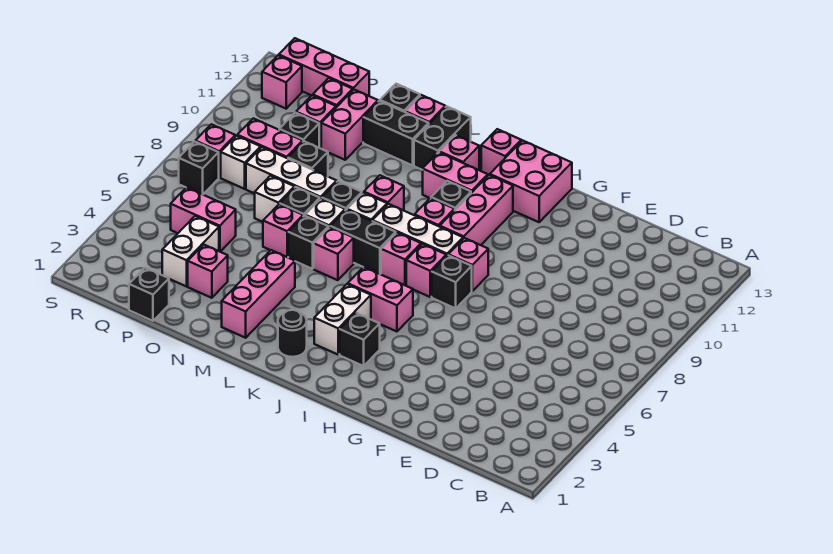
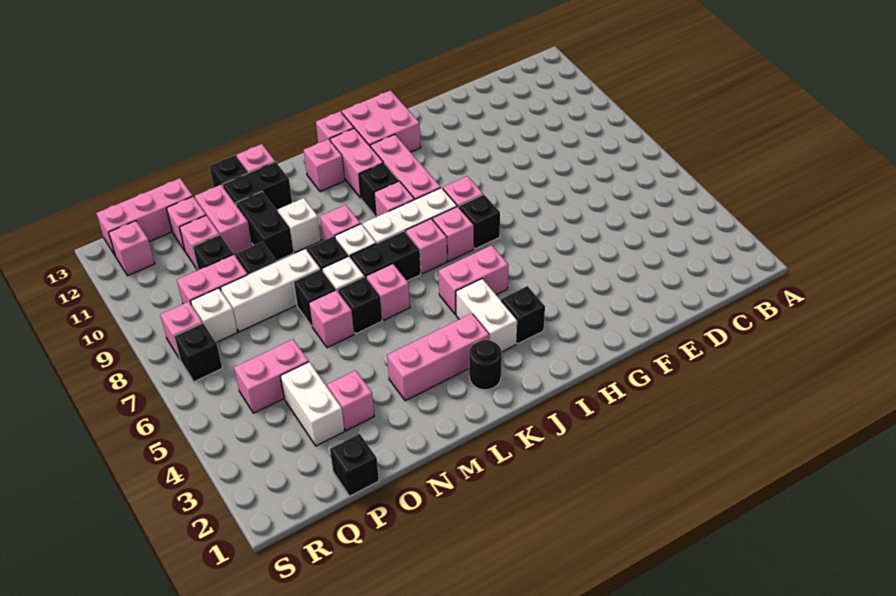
pink 1x2 brick [423,152,488,198] -> pink 1x2 brick turned to [330,128,383,198]
black 1x2 brick [414,106,471,170] -> black 1x2 brick moved to [236,192,294,261]
pink 1x3 brick [222,250,295,338] -> pink 1x3 brick turned to [387,313,489,401]
white 1x1 brick [255,176,295,222] -> white 1x1 brick moved to [278,198,321,253]

